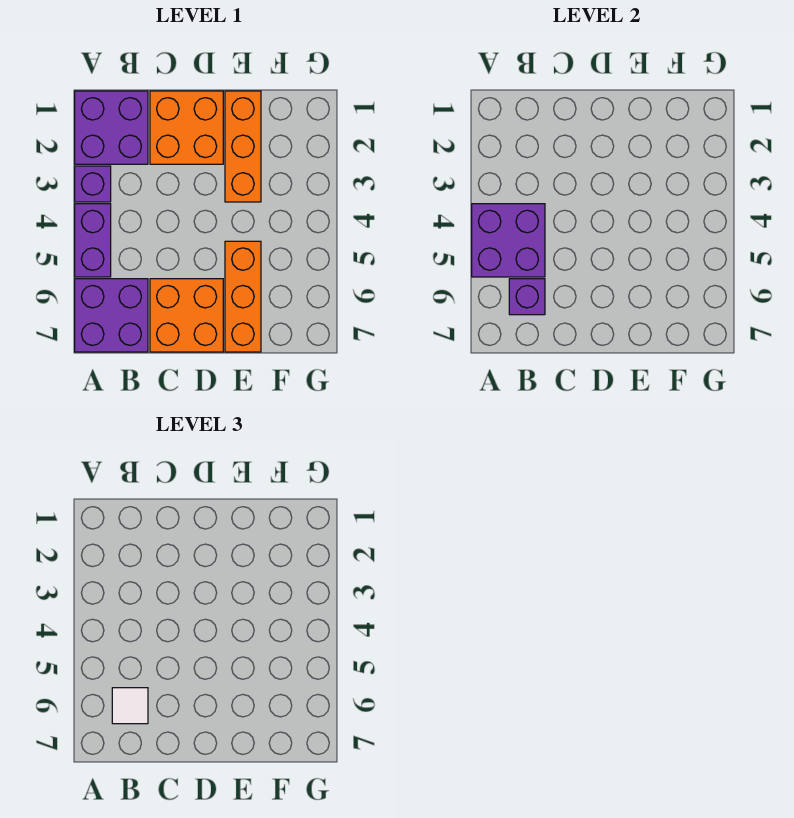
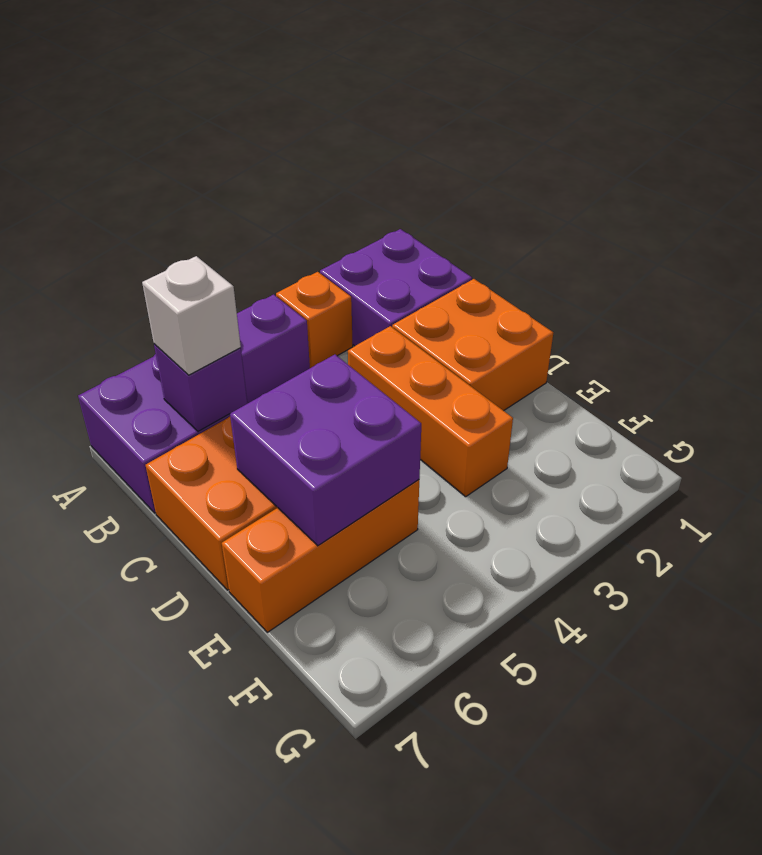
purple 1x1 brick [75,166,111,202] -> orange 1x1 brick [276,272,353,368]
purple 2x2 brick [472,204,545,277] -> purple 2x2 brick moved to [230,355,421,546]
white 1x1 tile [112,688,148,724] -> white 1x1 brick [142,256,241,375]
orange 1x3 brick [225,91,261,202] -> orange 1x3 brick turned to [348,326,513,497]

